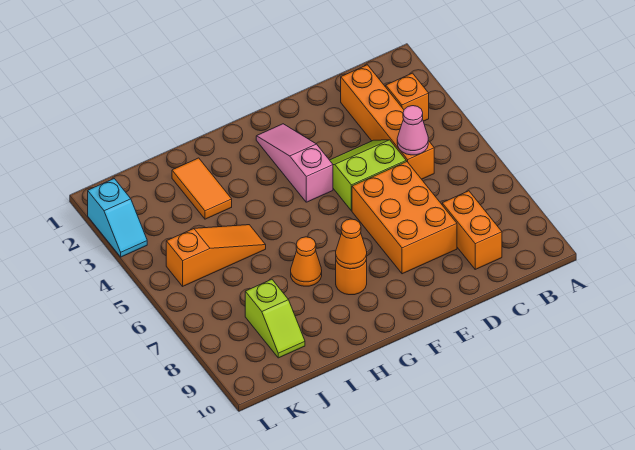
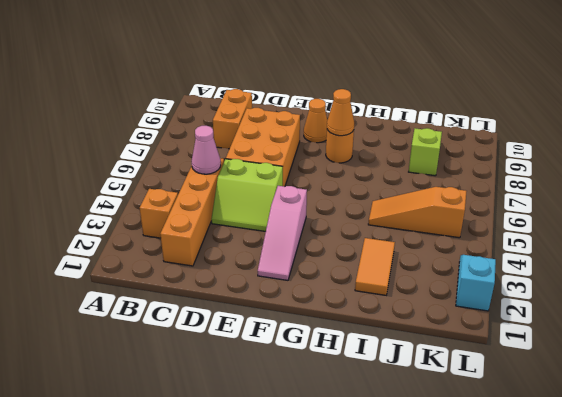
orange 1x1 cone [291,237,322,286] -> orange 1x1 cone moved to [304,99,327,143]

